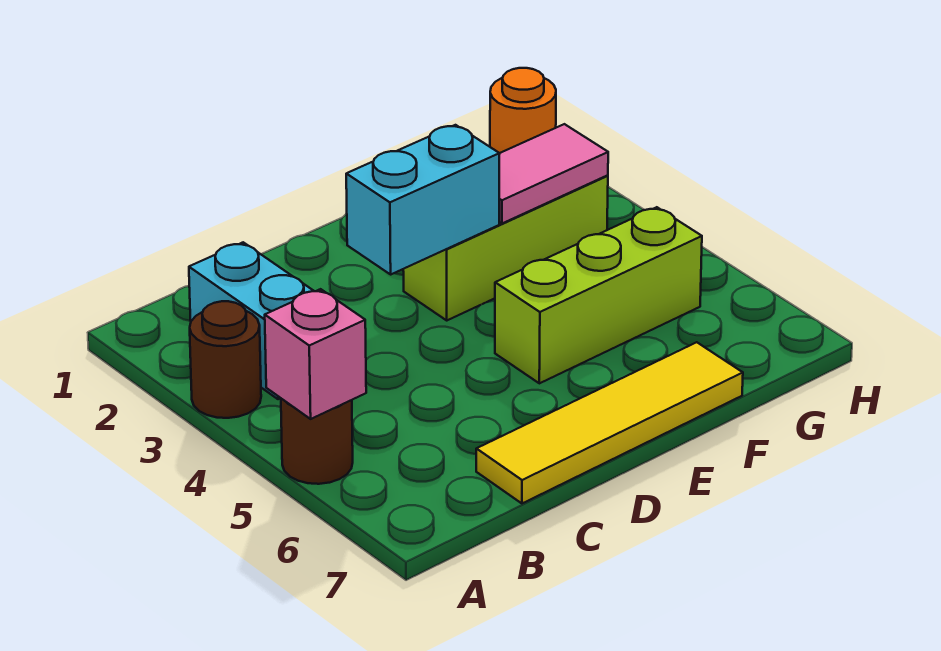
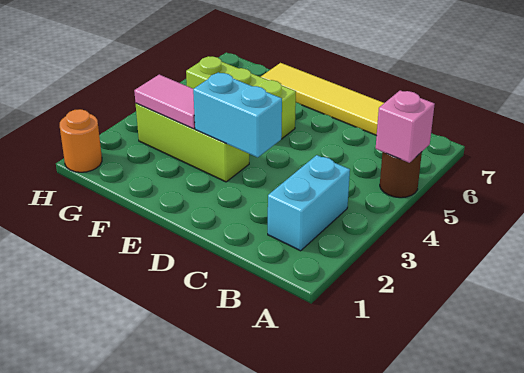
brown 1x1 round brick [190,301,261,418] -> none

